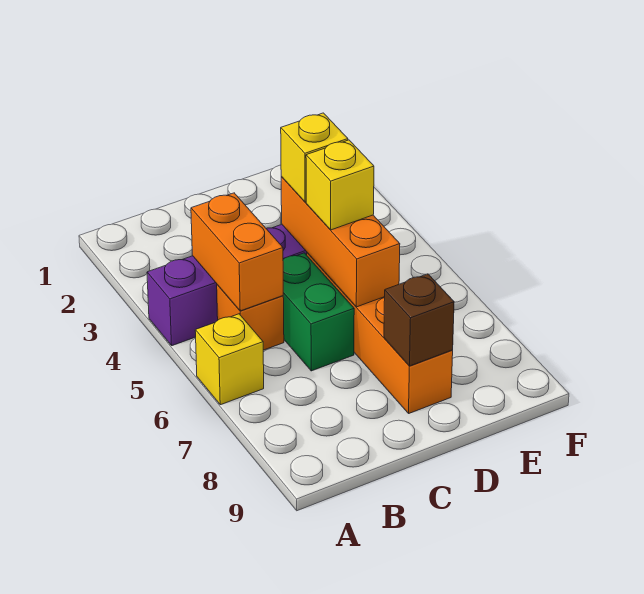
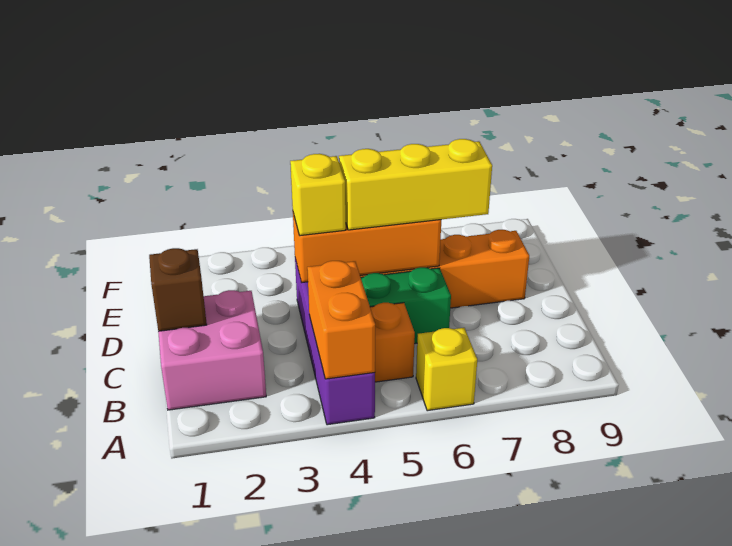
none -> pink 2x2 brick [158,290,266,410]
orange 1x2 brick [191,193,283,311] -> orange 1x2 brick turned to [307,261,375,379]
yellow 1x1 brick [306,140,374,230] -> yellow 1x3 brick [339,139,492,230]
brown 1x1 brick [384,274,454,366] -> brown 1x1 brick moved to [149,248,207,331]

